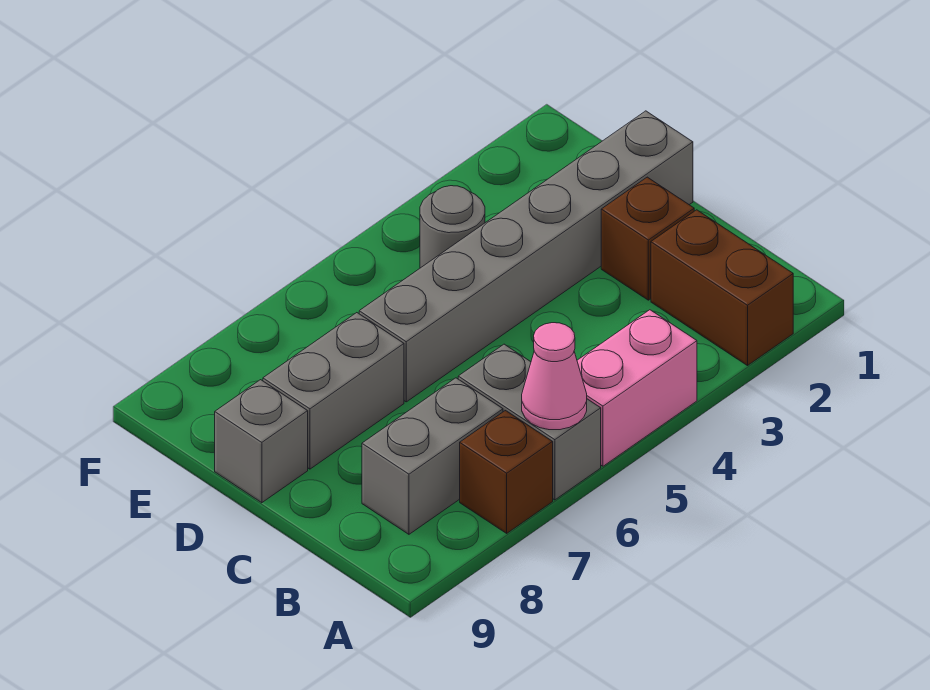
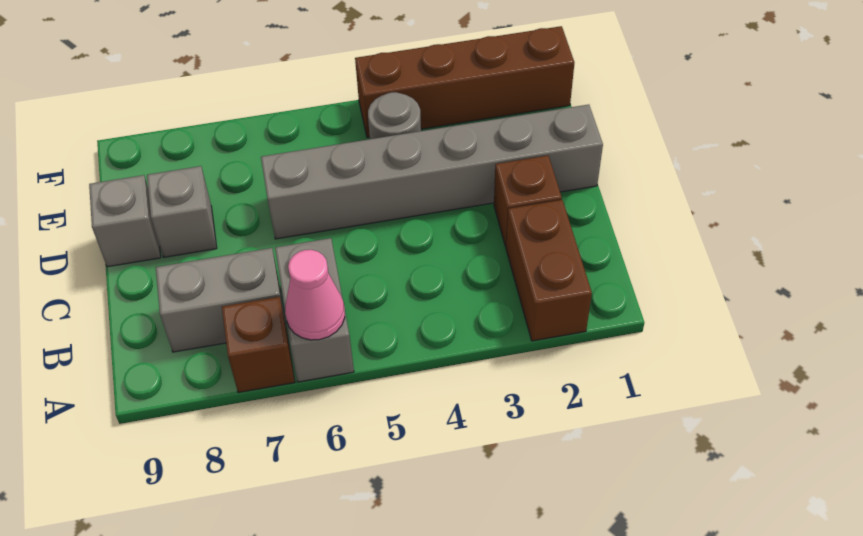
pink 1x2 brick [577,310,697,466] -> none
grey 1x2 brick [263,313,404,469] -> grey 1x1 brick [147,166,217,257]
none -> brown 1x4 brick [355,26,574,138]

